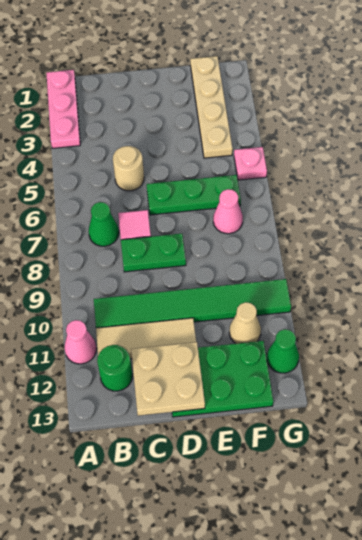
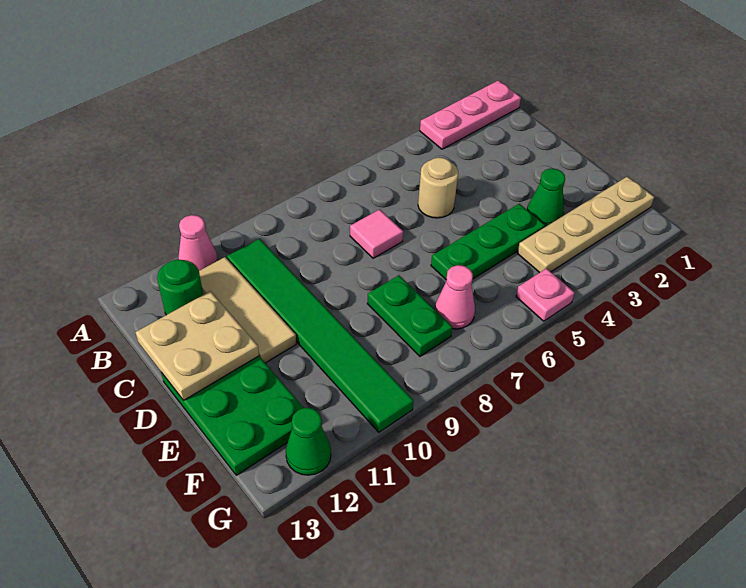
green 1x1 cone [89,202,119,246] -> green 1x1 cone moved to [527,168,565,227]
green 1x2 plate [121,234,186,272] -> green 1x2 plate moved to [367,275,452,356]
green 1x3 plate [147,175,241,215] -> green 1x3 plate turned to [431,204,545,279]
tan 1x1 cone [229,302,261,344] -> none

